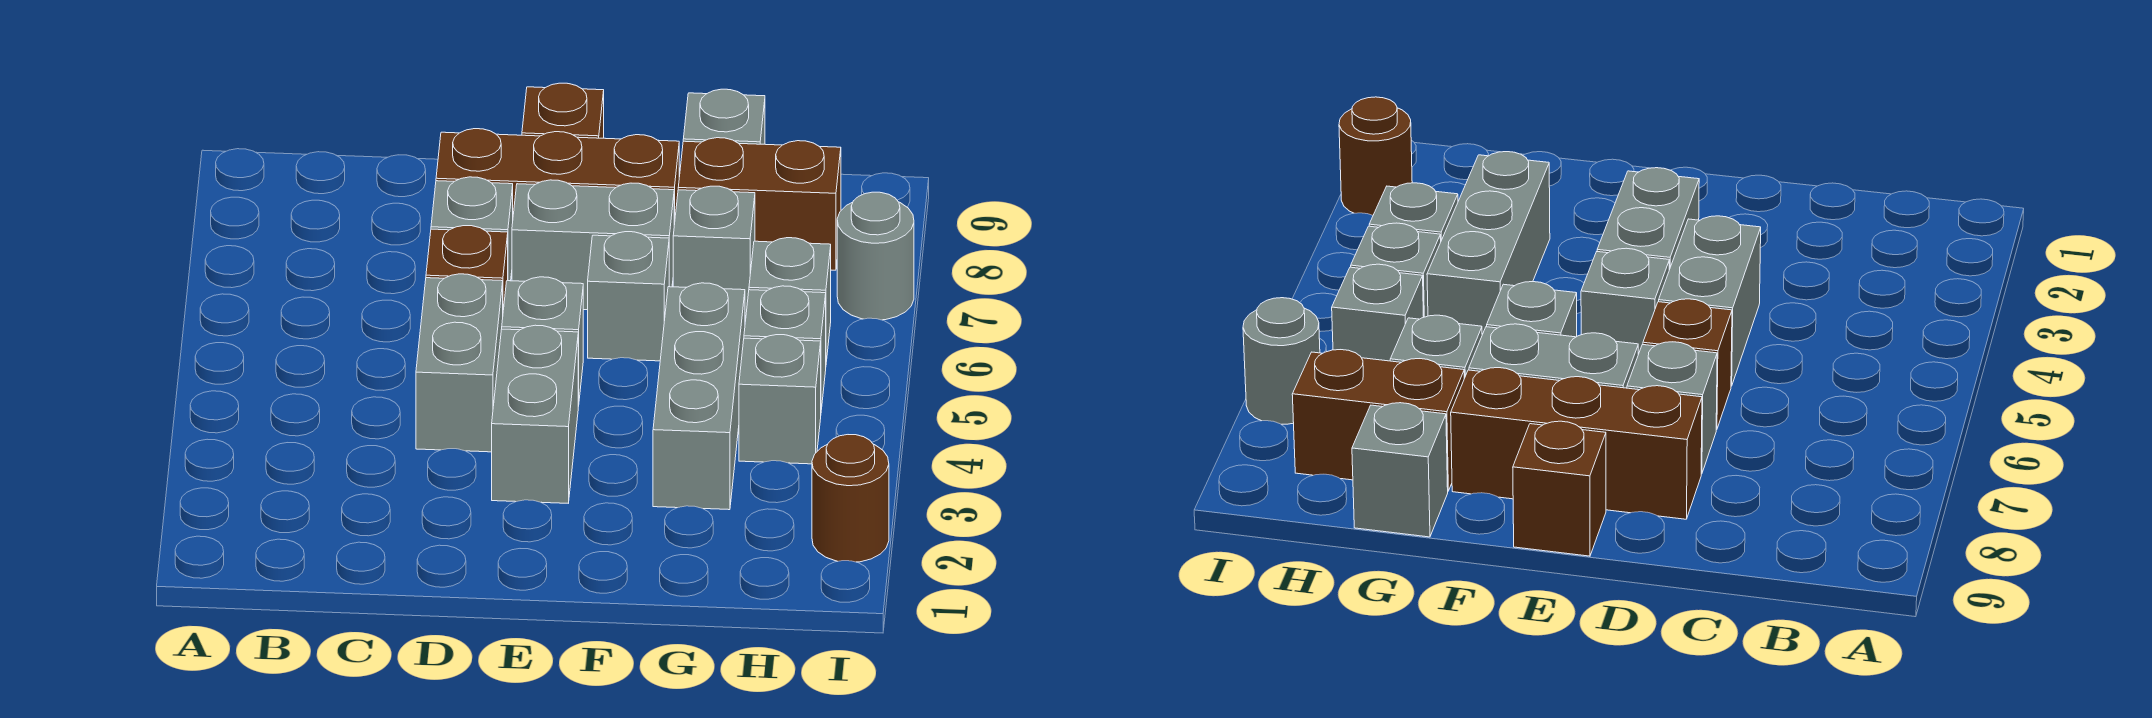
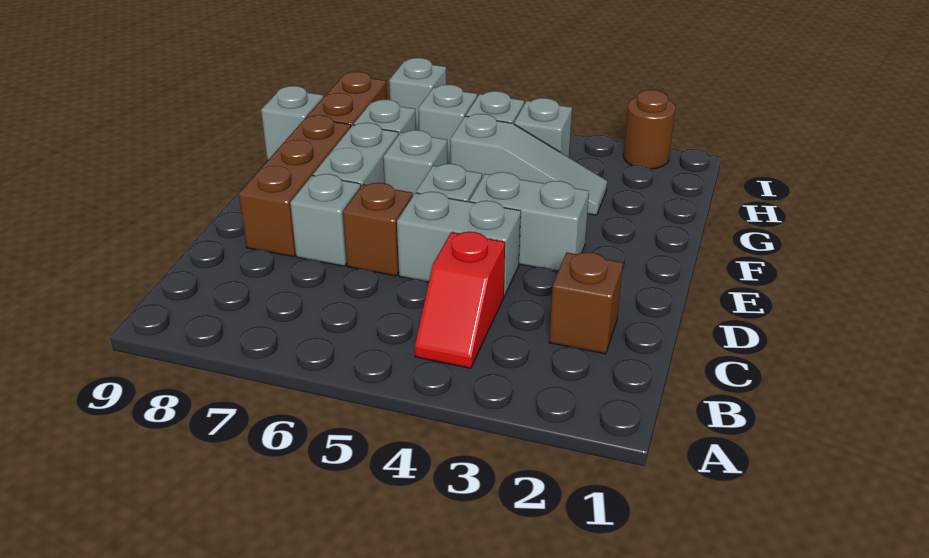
none -> red 1x2 slope [415,232,505,368]
brown 1x1 brick [522,83,604,138] -> brown 1x1 brick moved to [549,252,623,354]
grey 1x3 brick [653,283,745,510] -> grey 1x3 slope [450,114,607,215]
grey 1x1 round brick [837,192,914,320] -> grey 1x1 brick [389,58,446,130]

